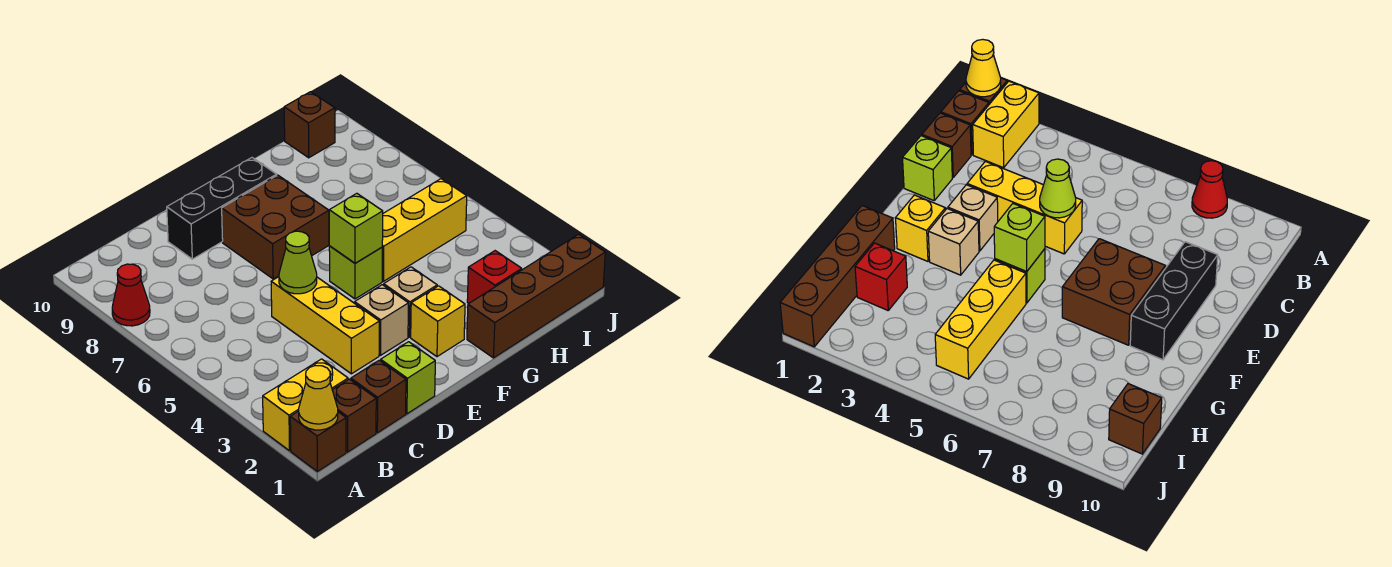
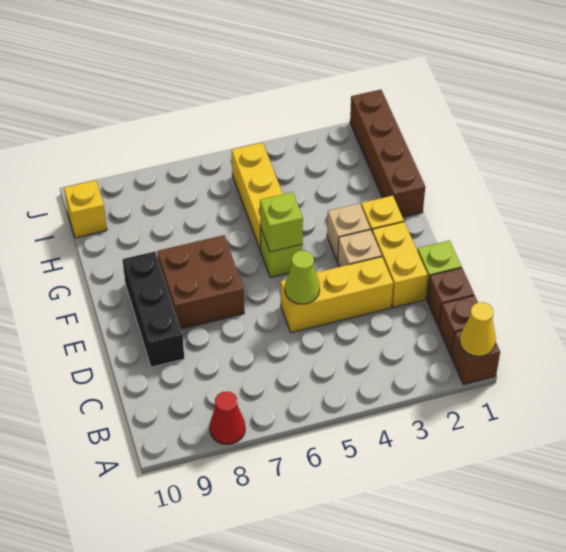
yellow 1x2 brick [263,359,348,451] -> yellow 1x2 brick moved to [372,222,427,308]
red 1x1 brick [467,251,522,303] -> none
brown 1x1 brick [284,92,335,158] -> yellow 1x1 brick [64,180,107,238]

